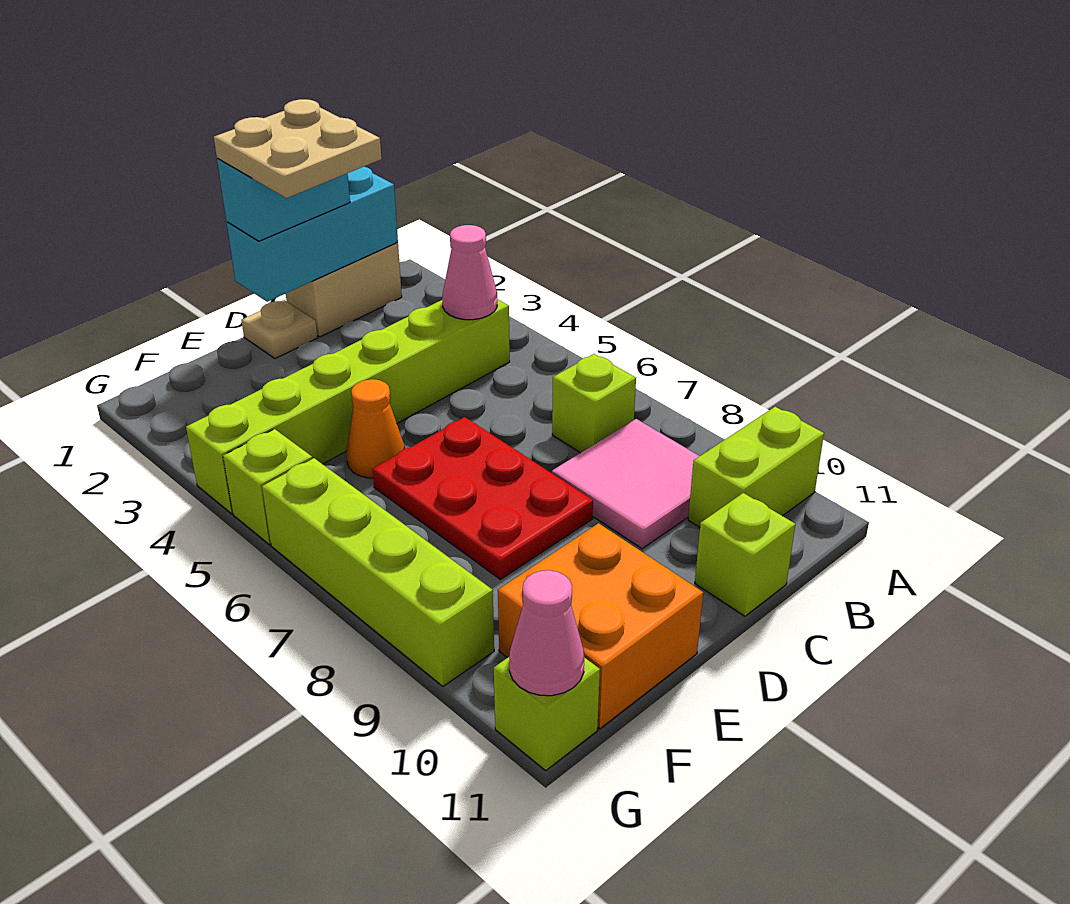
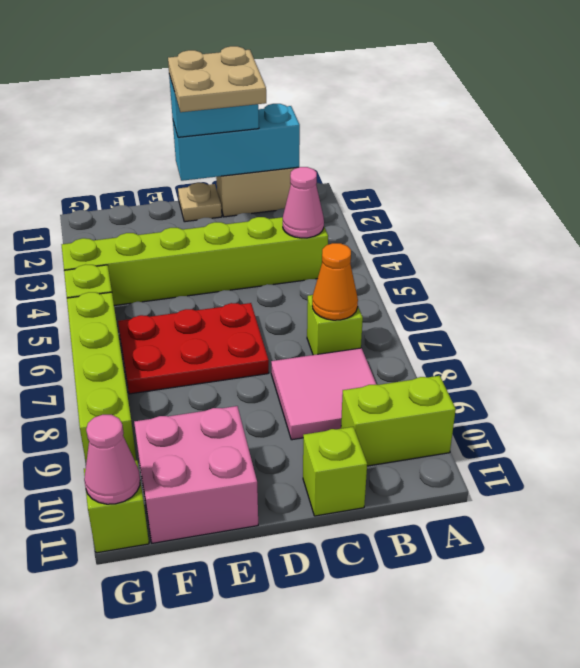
red 2x3 plate [372,417,593,579] -> red 2x3 plate turned to [118,303,269,394]
orange 1x1 cone [346,379,405,478] -> orange 1x1 cone moved to [312,243,358,320]
orange 2x2 brick [498,523,703,729] -> pink 2x2 brick [134,406,258,543]

